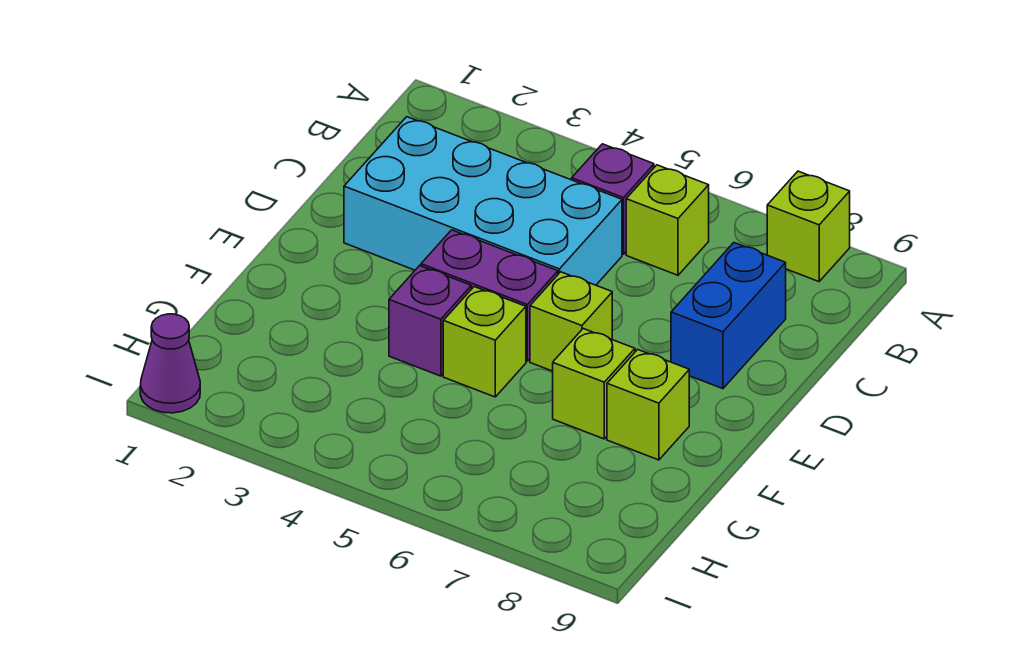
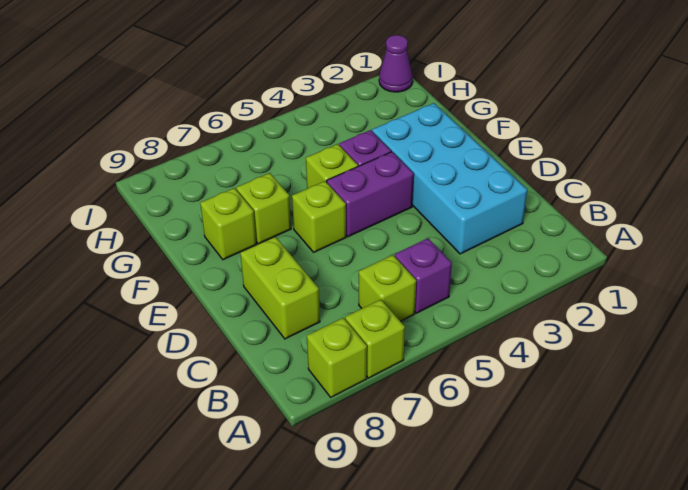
none -> lime 1x1 brick [345,300,405,378]
cyan 2x4 brick [344,117,622,285] -> cyan 2x4 brick turned to [372,103,527,254]
blue 1x2 brick [671,243,786,389] -> lime 1x2 brick [240,237,320,339]

